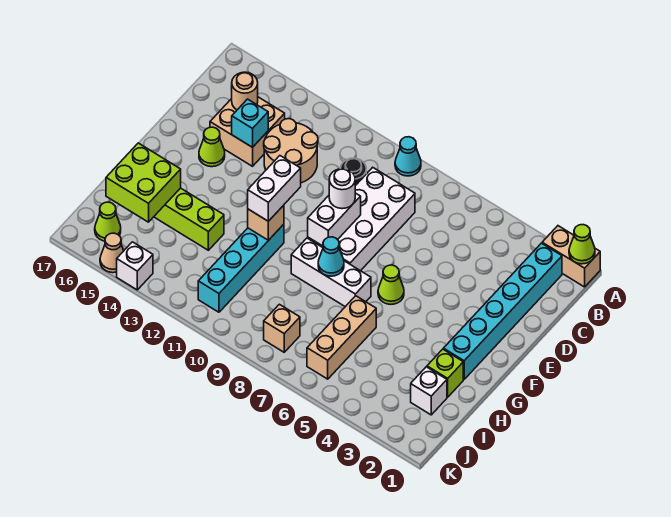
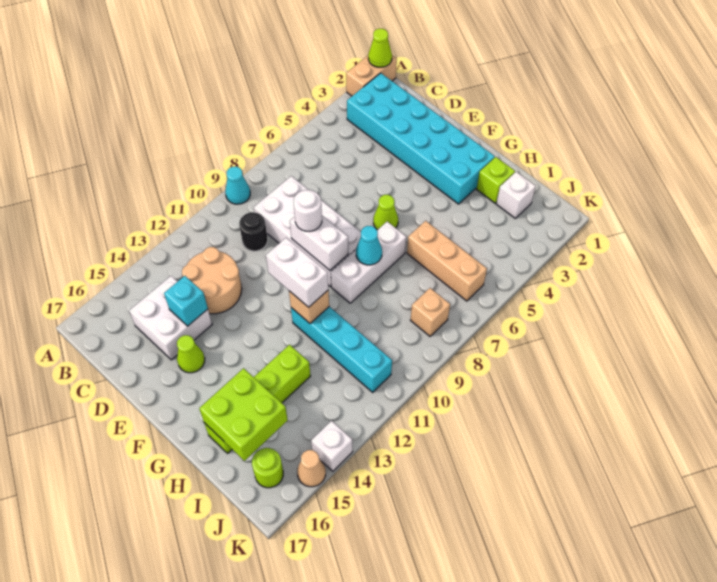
cyan 1x6 brick [443,243,562,379] -> cyan 2x6 brick [347,73,495,204]
tan 2x2 brick [210,97,285,166] -> white 2x2 brick [129,276,212,360]
tan 1x1 round brick [232,72,258,110] -> none
lime 1x1 cone [95,202,121,241] -> lime 1x1 round brick [252,448,283,488]

